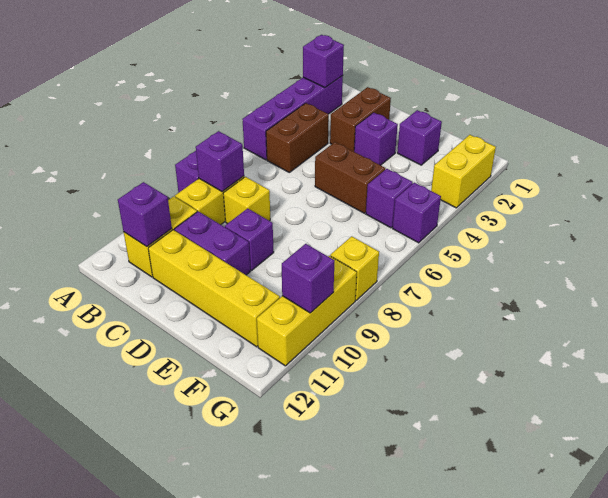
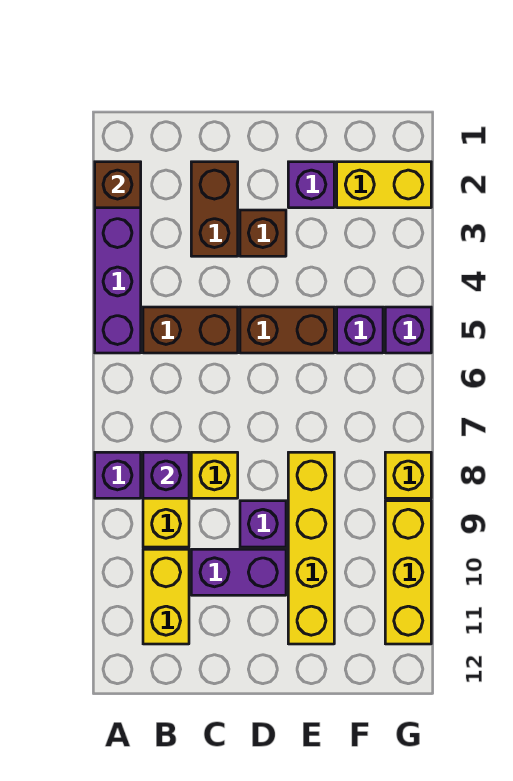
purple 1x1 brick [303,35,344,88] -> brown 1x1 brick [95,162,141,208]
brown 1x2 brick [266,103,329,172] -> brown 1x2 brick turned to [143,307,238,353]
purple 1x1 brick [118,182,172,247] -> none
yellow 1x4 brick [148,230,280,347] -> yellow 1x4 brick turned to [288,452,334,644]
purple 1x1 brick [354,113,398,165] -> brown 1x1 brick [240,210,286,256]
yellow 1x2 brick [431,135,496,208] -> yellow 1x2 brick turned to [337,162,431,208]
purple 1x1 brick [282,244,335,313] -> none

